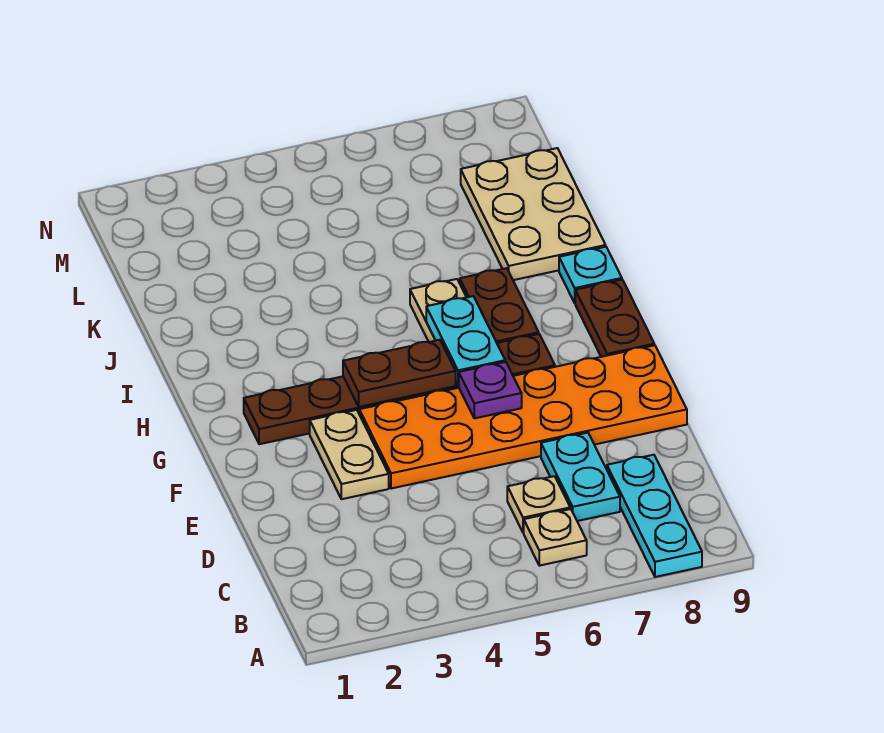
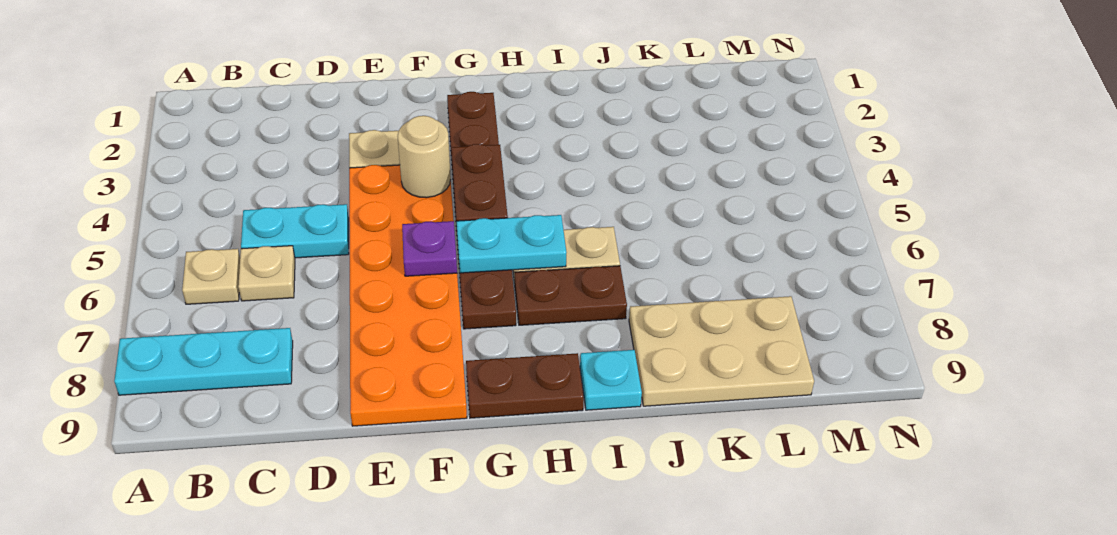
cyan 1x2 plate [541,433,620,521] -> cyan 1x2 plate moved to [241,204,349,258]
none -> tan 1x1 round brick [397,116,451,198]

